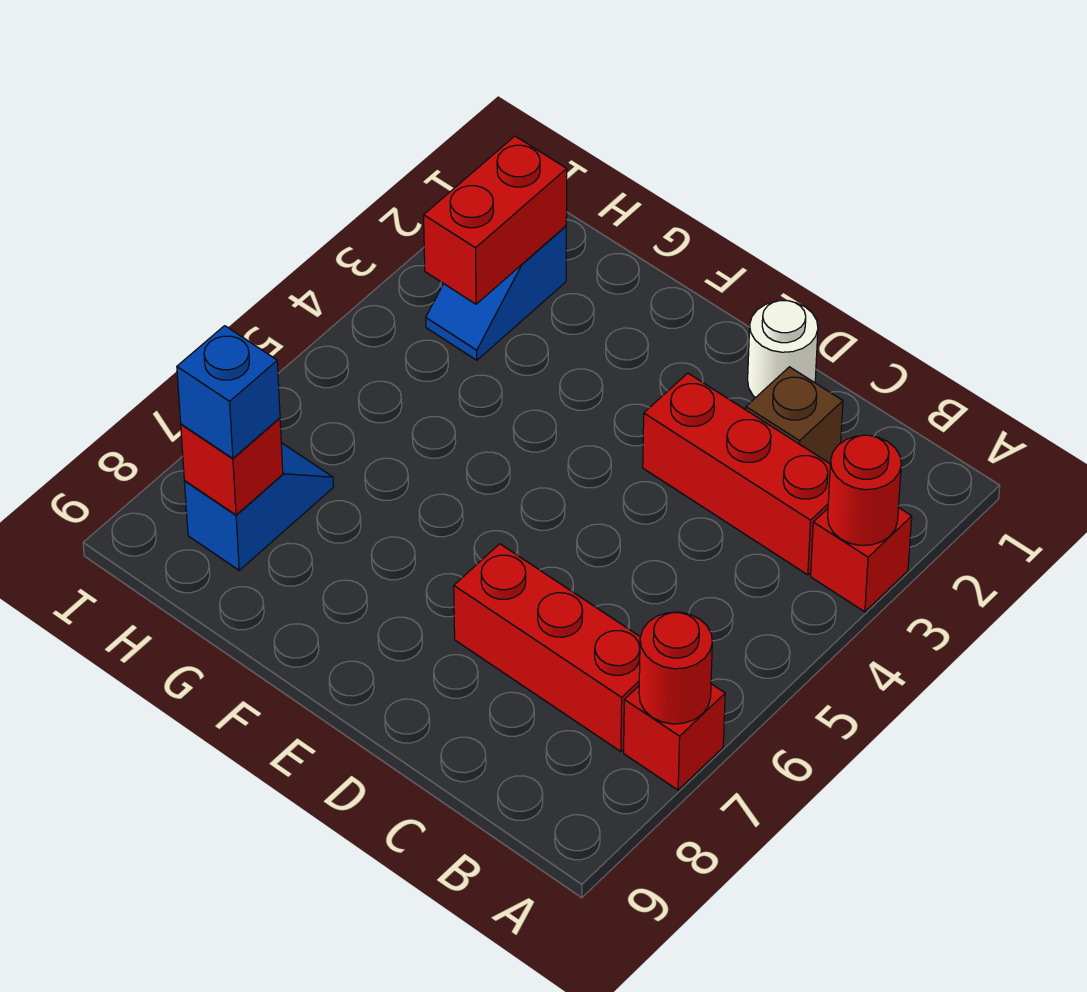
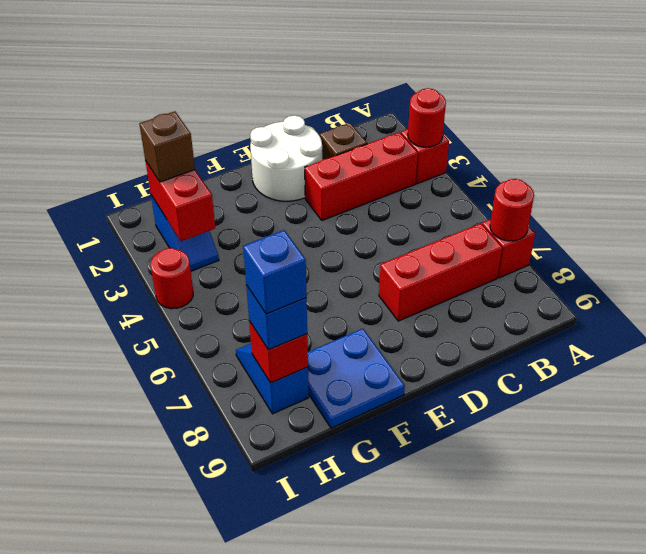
white 1x1 round brick [748,301,818,398] -> white 2x2 round brick [250,115,322,201]
none -> blue 2x2 plate [308,329,405,428]
none -> brown 1x1 brick [139,111,195,182]
none -> blue 1x1 brick [243,230,307,314]
none -> red 1x1 round brick [151,248,193,309]

